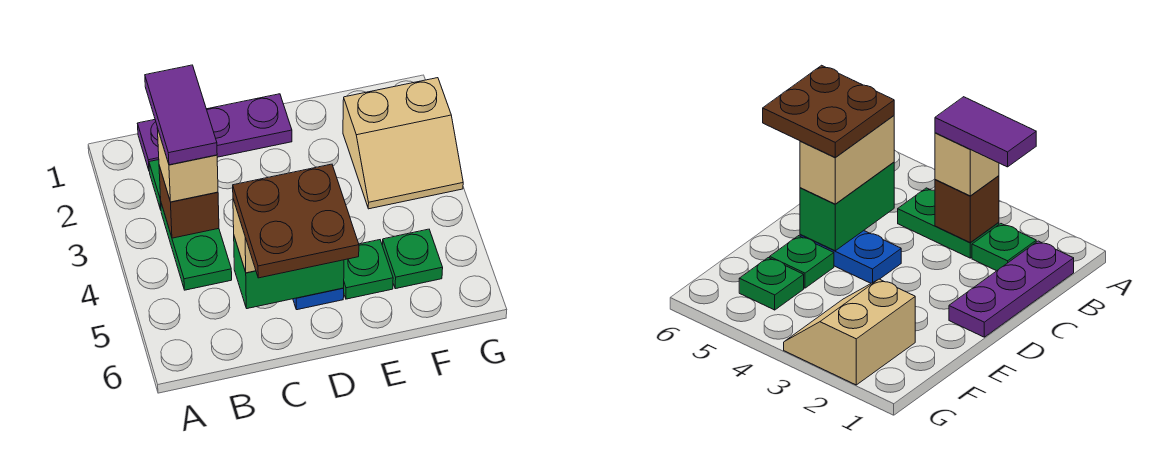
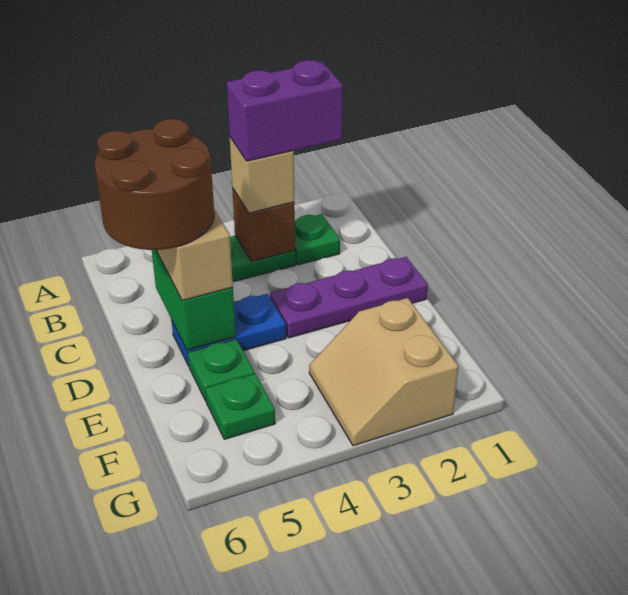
purple 1x3 plate [137,94,292,170] -> purple 1x3 plate turned to [270,257,428,338]
purple 1x2 tile [145,65,217,165] -> purple 1x2 brick [227,60,343,161]
brown 2x2 plate [233,164,359,278] -> brown 2x2 round brick [95,119,214,250]

